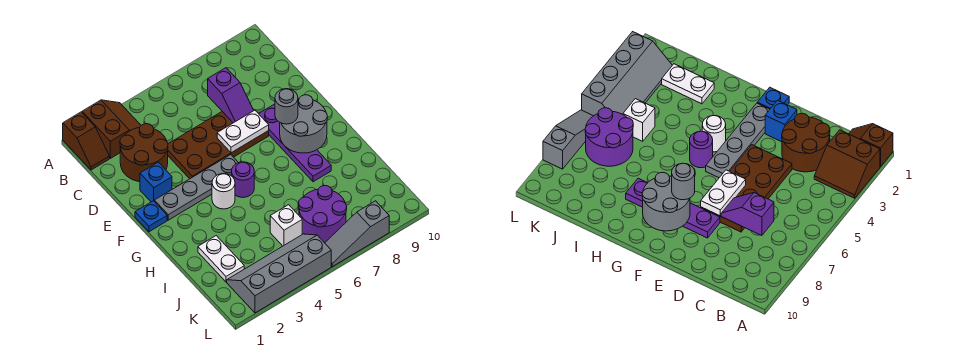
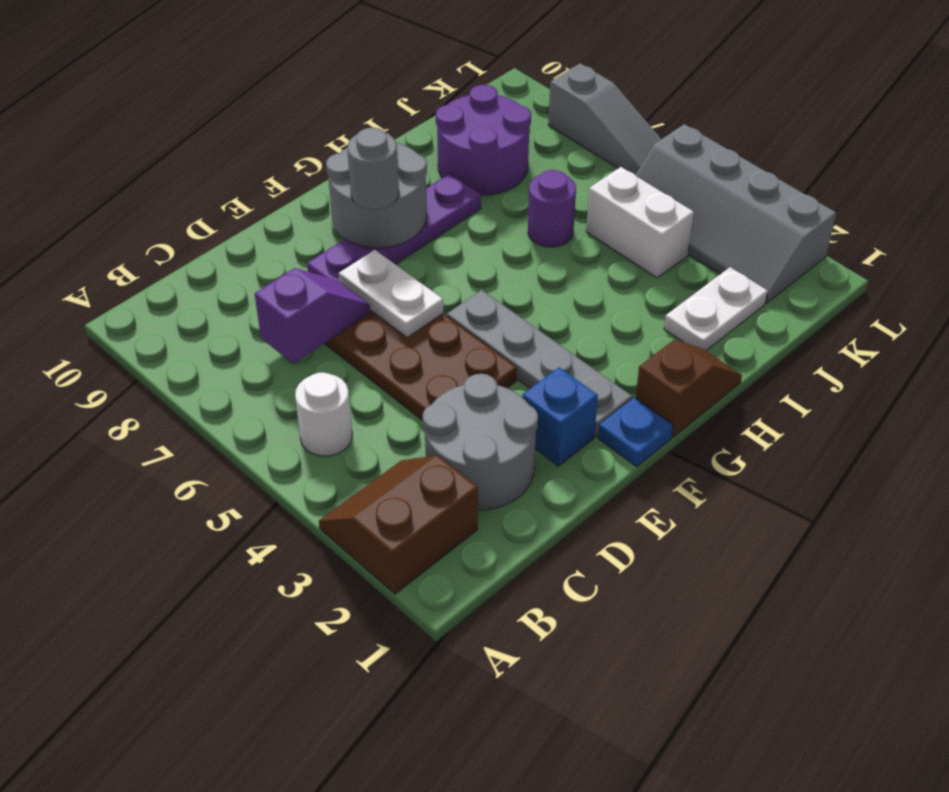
brown 1x2 slope [63,112,109,170] -> brown 1x2 slope moved to [636,339,742,437]
brown 2x2 round brick [120,124,168,182] -> grey 2x2 round brick [423,374,538,510]
white 1x1 round brick [212,174,235,209] -> white 1x1 round brick moved to [295,373,352,456]
purple 1x1 round brick [231,162,254,197] -> purple 1x1 round brick moved to [528,170,576,247]
white 1x1 brick [270,205,302,246] -> white 1x2 brick [586,167,694,278]
purple 2x2 round brick [298,186,347,243] -> purple 2x2 round brick moved to [436,85,531,195]

